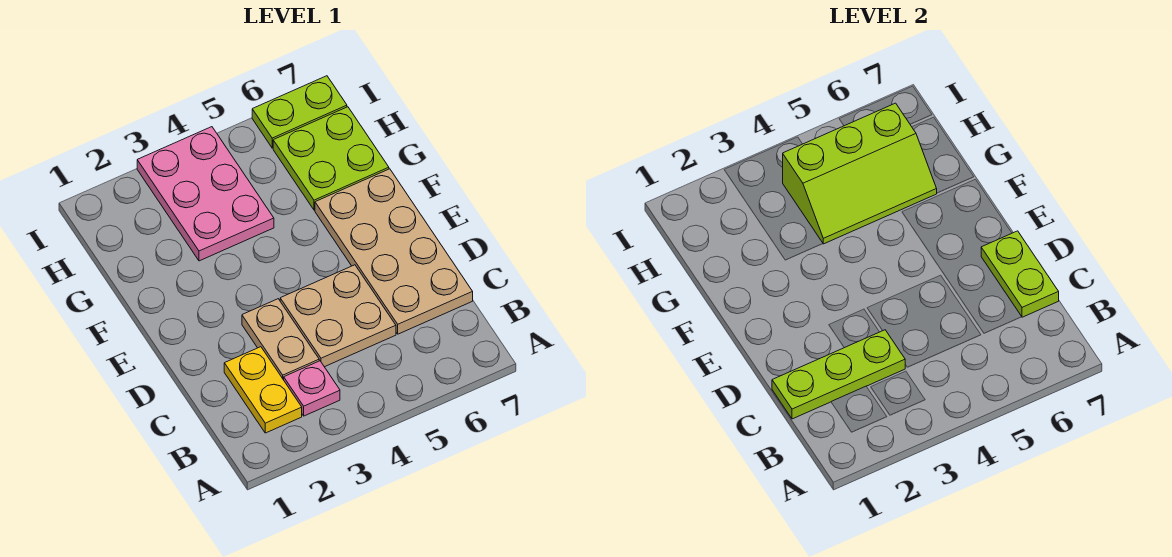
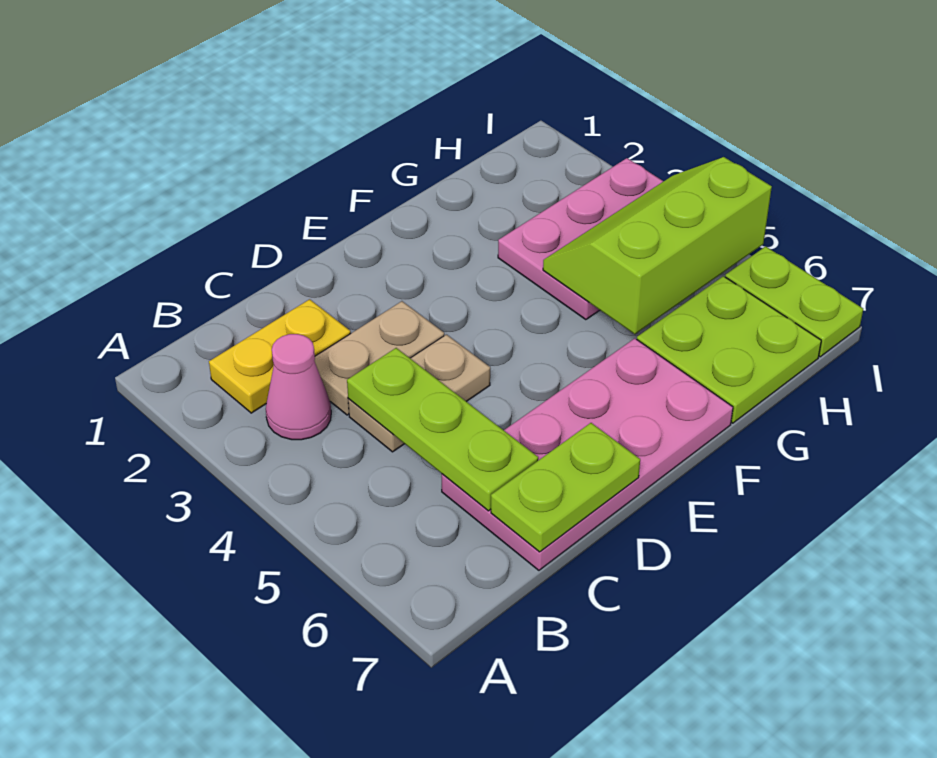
pink 1x1 plate [284,361,340,416] -> pink 1x1 cone [266,334,331,440]
lime 1x3 plate [772,330,905,419] -> lime 1x3 plate moved to [347,348,538,511]
tan 2x2 plate [280,265,396,367] -> tan 1x2 plate [348,335,490,452]
tan 2x4 plate [315,169,473,334] -> pink 2x4 plate [442,338,733,570]
lime 2x3 slope [783,103,937,244] -> lime 2x3 slope turned to [543,157,772,334]

